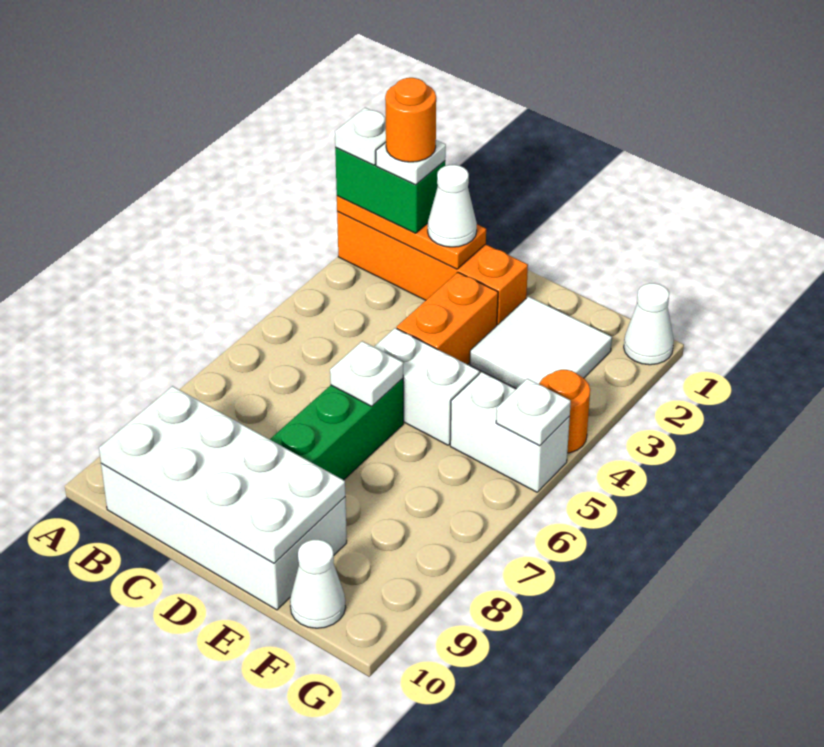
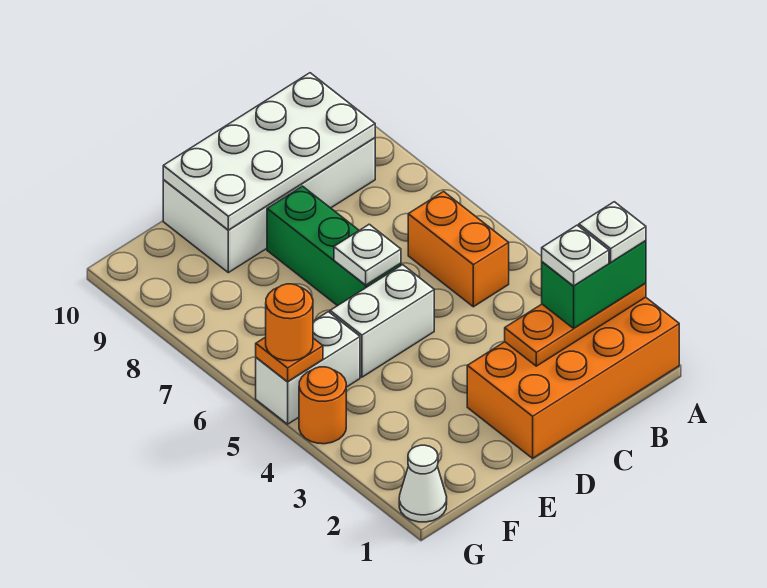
orange 1x4 brick [337,211,528,325] -> orange 2x4 brick [467,297,679,458]
orange 1x1 round brick [385,78,436,162] -> orange 1x1 round brick moved to [266,284,313,361]
white 1x1 cone [428,165,477,247] -> none
orange 1x2 brick [397,272,498,365] -> orange 1x2 brick moved to [408,192,509,307]
white 2x2 tile [470,297,612,389] -> none
white 1x1 cone [290,540,346,628] -> none
white 1x1 plate [496,379,571,446] -> orange 1x1 plate [256,337,323,382]

